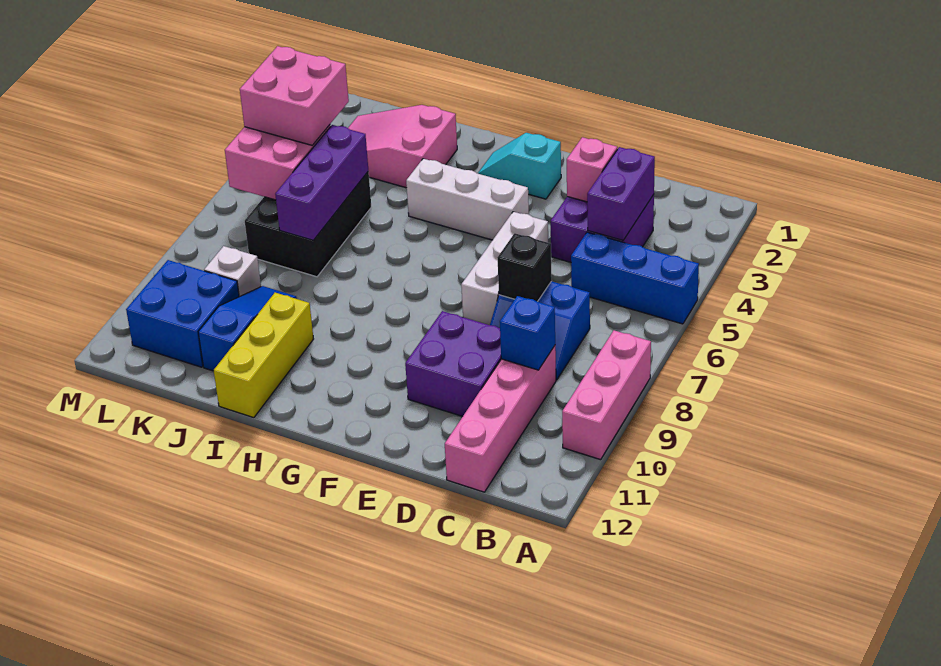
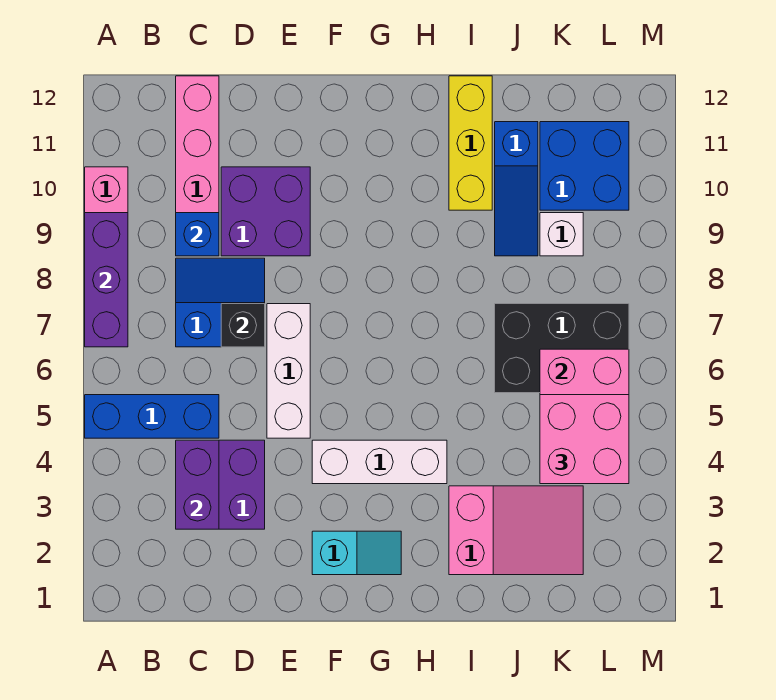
pink 1x1 brick [567,137,617,202] -> none
black 2x3 brick [245,171,371,277] -> black 2x3 brick turned to [495,304,629,393]
purple 1x3 brick [275,125,368,240] -> purple 1x3 brick moved to [85,213,128,347]

